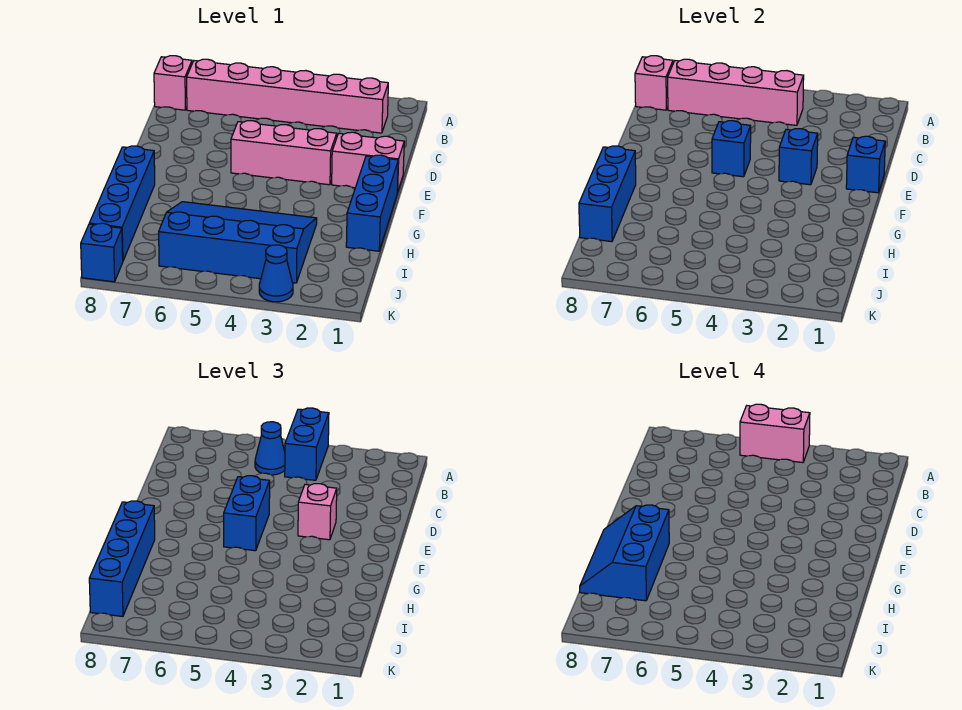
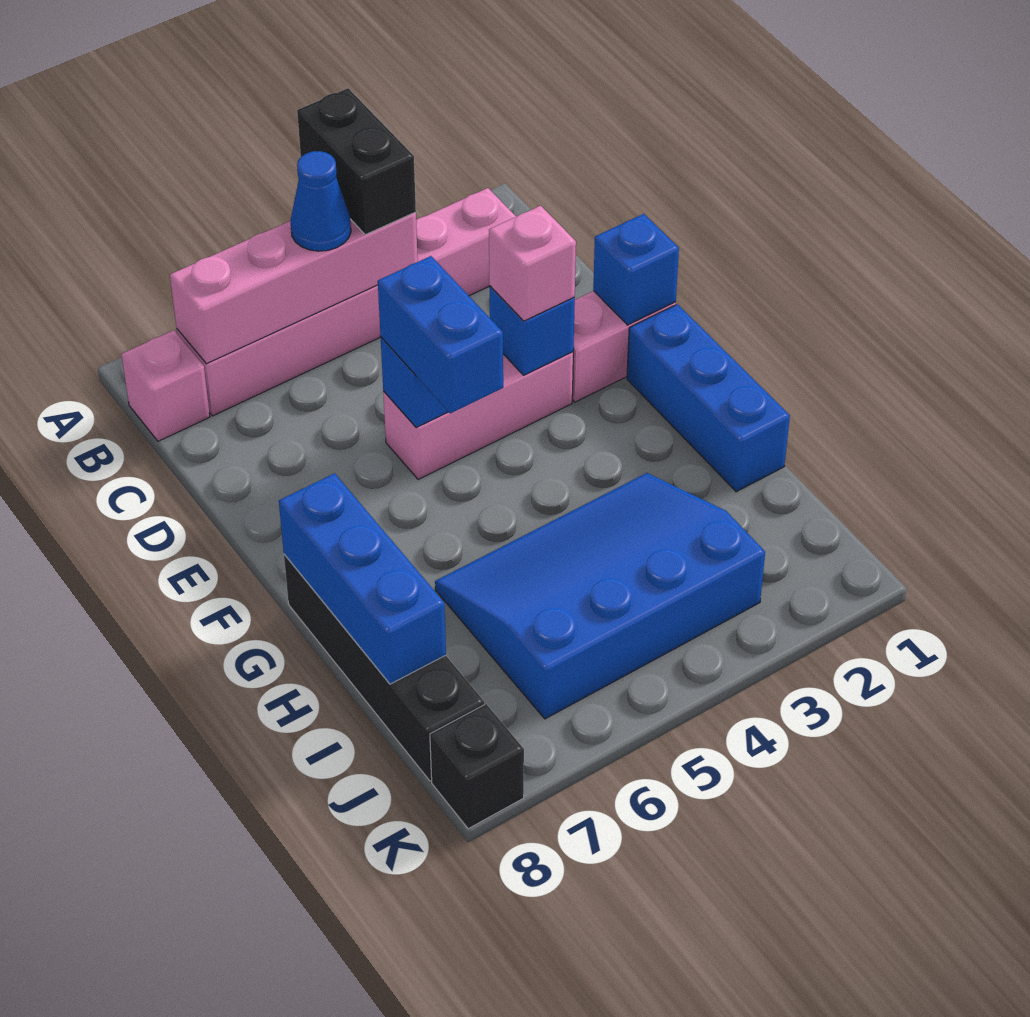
blue 1x2 brick [285,408,329,480] -> black 1x2 brick [297,88,416,235]
pink 1x2 brick [740,404,810,463] -> none
pink 1x1 brick [635,56,673,110] -> none
blue 2x3 slope [580,505,669,601] -> none
blue 1x4 brick [89,146,155,260] -> black 1x4 brick [284,554,484,781]
blue 1x4 brick [89,501,155,617] -> none
blue 1x1 cone [259,245,293,302] -> none
blue 1x1 brick [81,223,123,282] -> black 1x1 brick [430,704,524,829]

